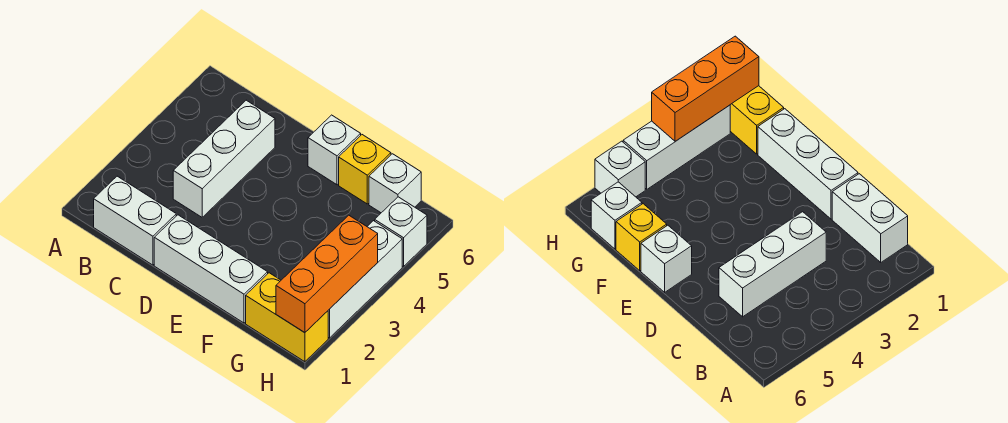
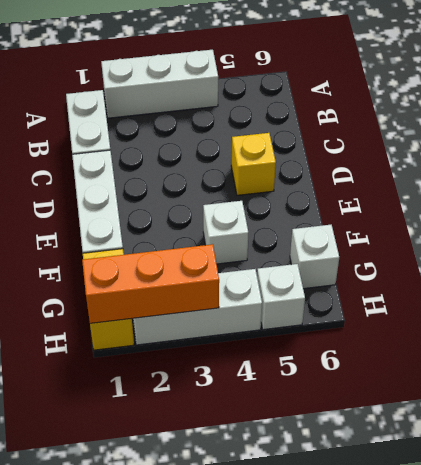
white 1x3 brick [173,100,275,217] -> white 1x3 brick moved to [101,50,218,118]
white 1x1 brick [308,115,361,185] -> white 1x1 brick moved to [203,201,248,264]
yellow 1x1 brick [339,135,391,204] -> yellow 1x1 brick moved to [231,133,276,195]

